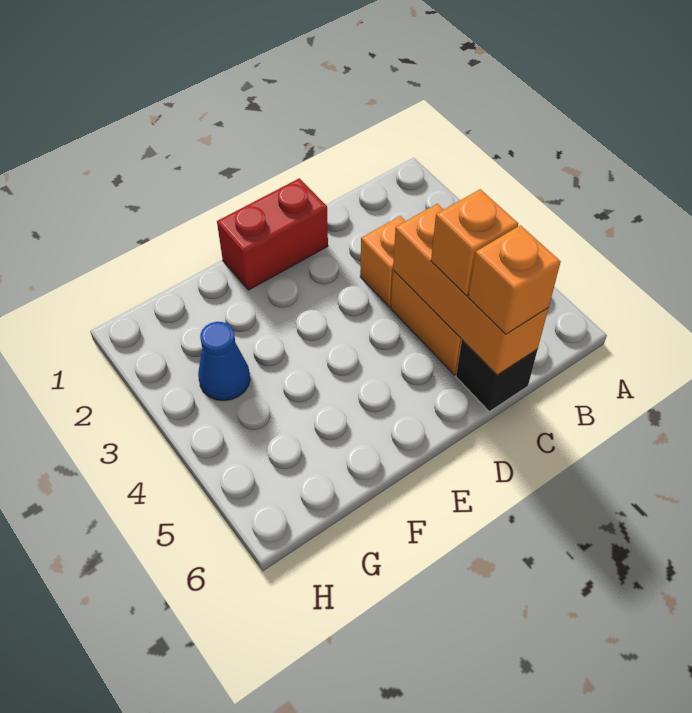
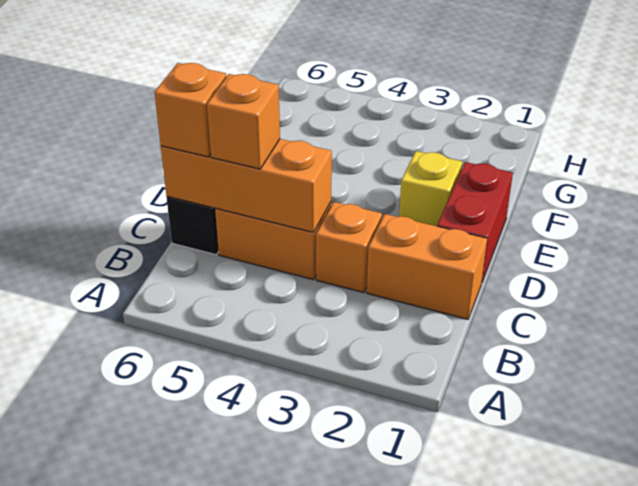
none -> orange 1x2 brick [367,214,487,319]
none -> yellow 1x1 brick [399,151,462,226]
blue 1x1 cone [198,322,250,401] -> none

